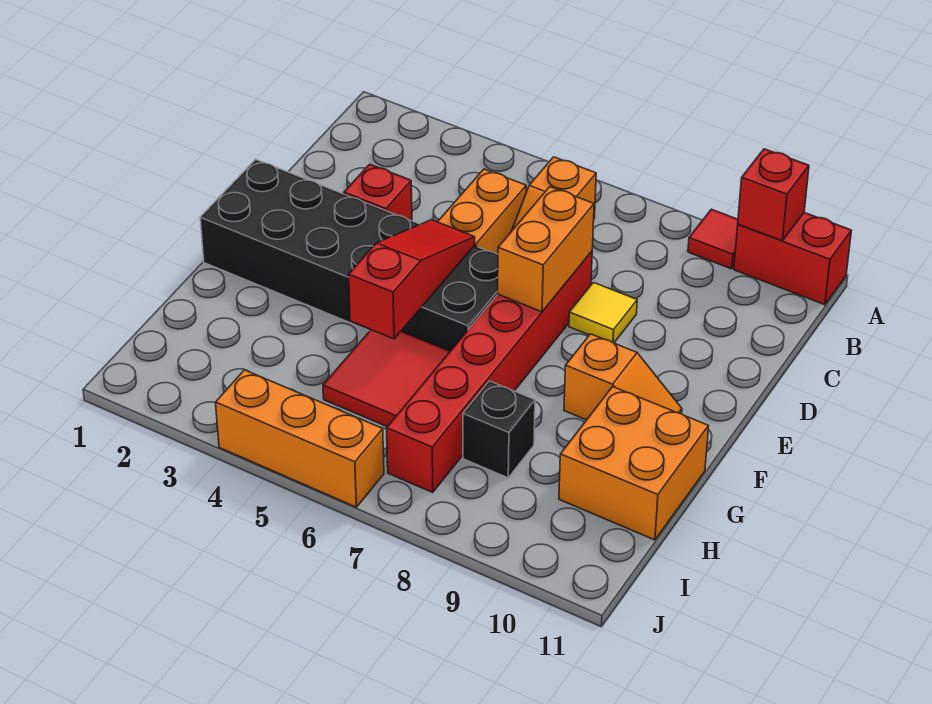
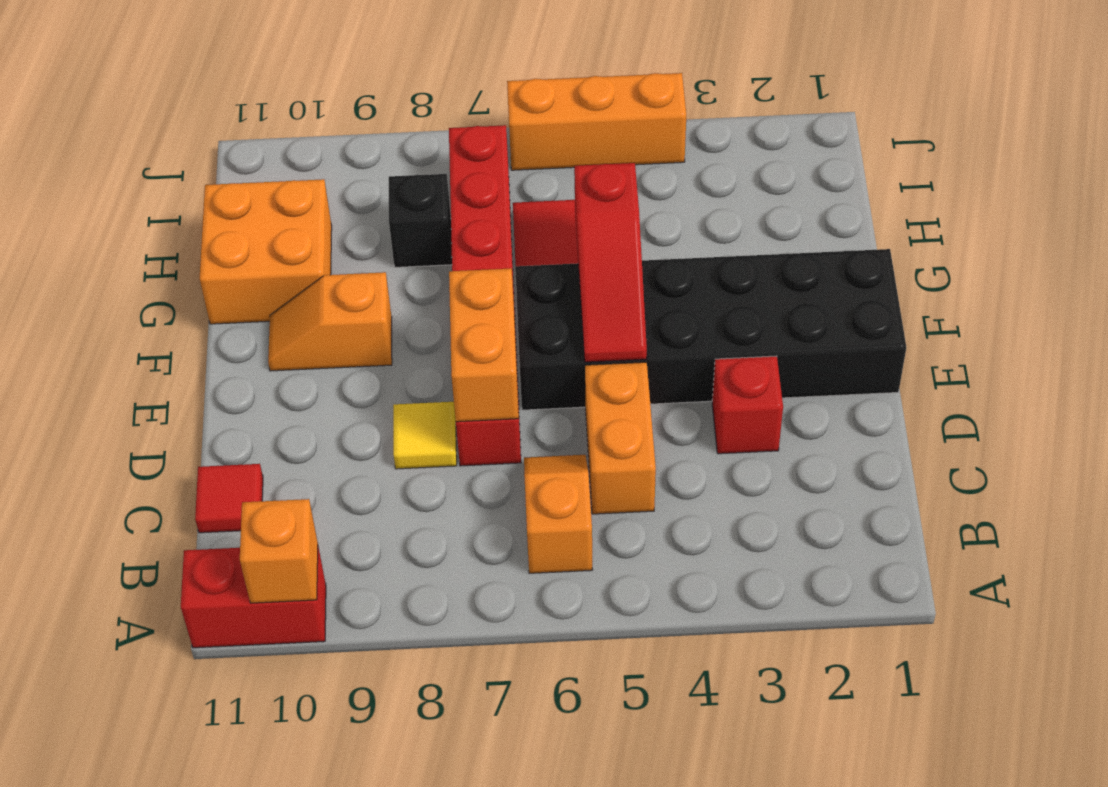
red 1x1 tile [688,209,738,269] -> red 1x1 tile moved to [195,464,263,533]
red 1x1 brick [738,149,809,241] -> orange 1x1 brick [240,499,318,603]

